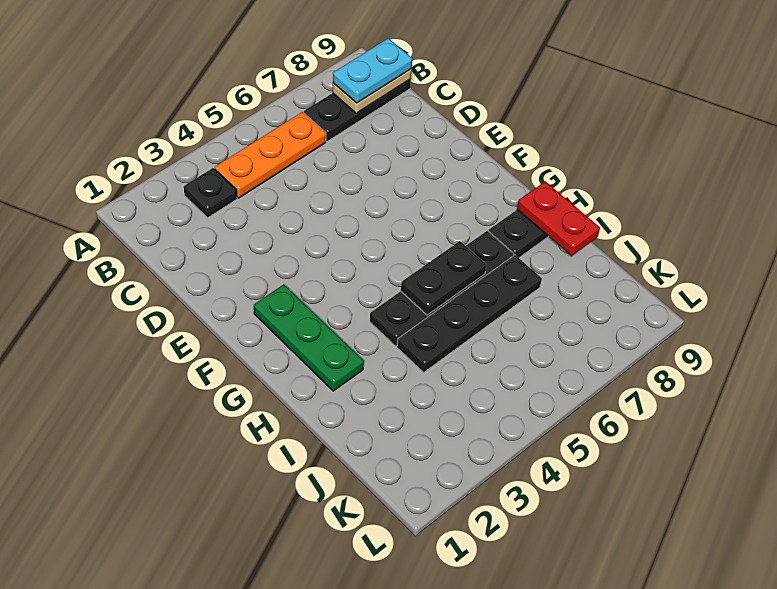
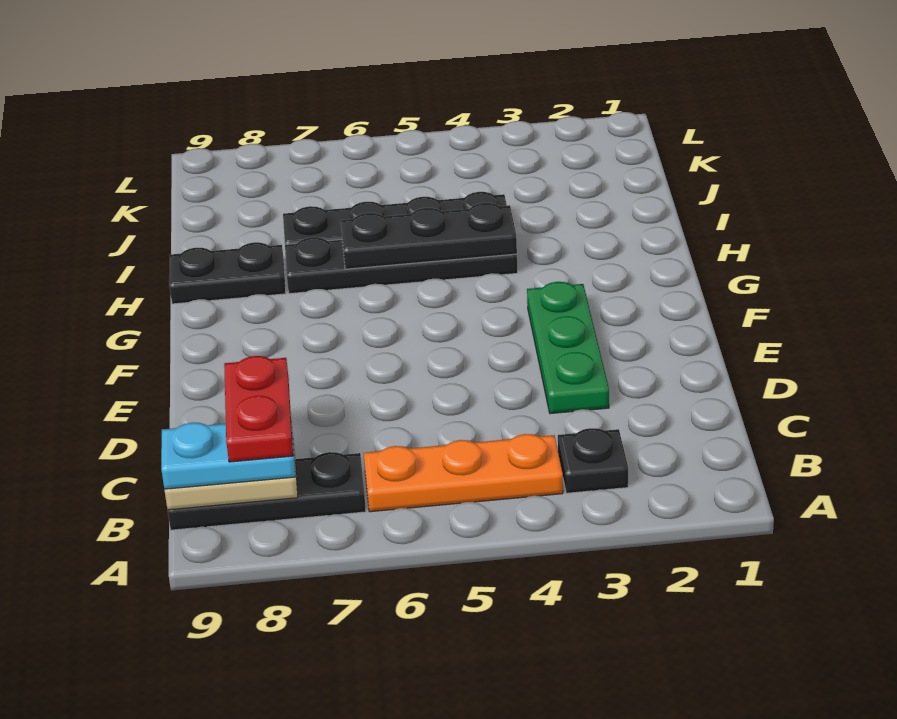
green 1x3 plate [254,284,364,391] -> green 1x3 plate moved to [527,282,609,414]
black 1x2 plate [401,241,486,315] -> black 1x3 plate [341,203,517,269]
red 1x2 plate [517,181,600,256] -> red 1x2 plate moved to [224,356,293,462]

